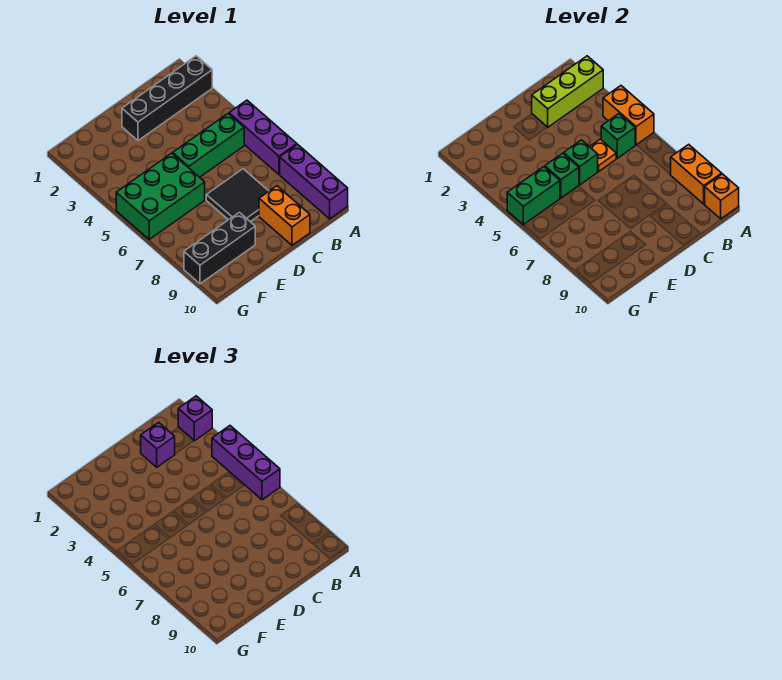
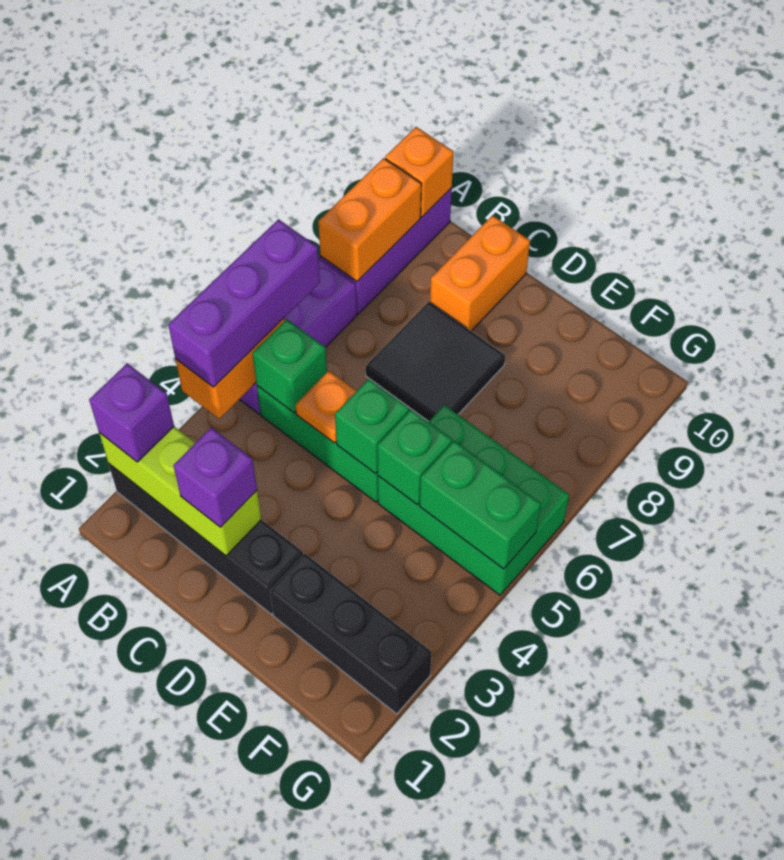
black 1x3 brick [184,212,255,284] -> black 1x3 brick moved to [270,554,432,714]

